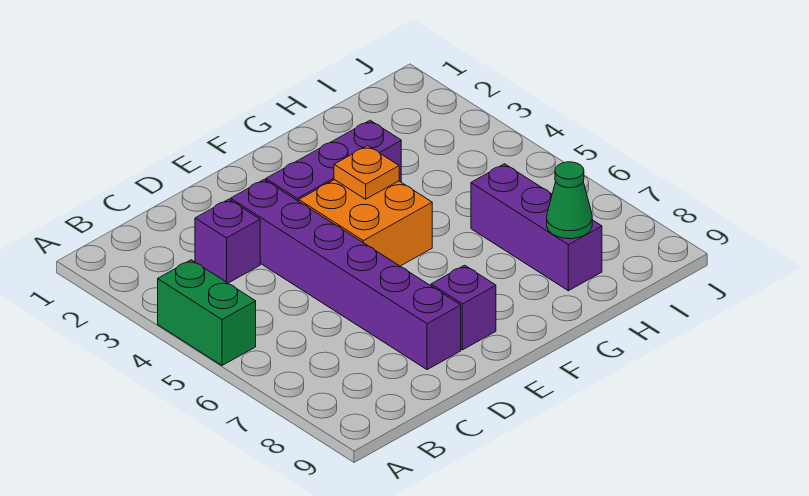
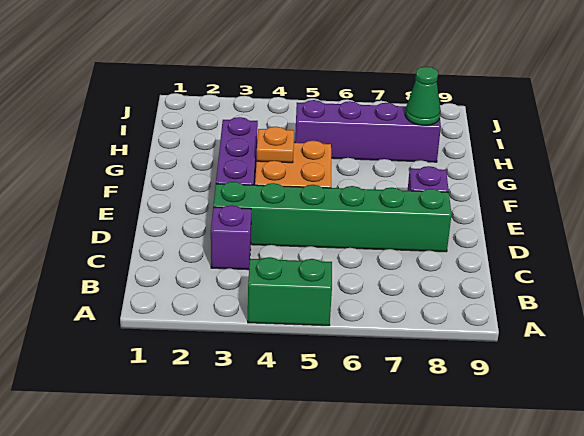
purple 1x6 brick [230,180,461,370] -> green 1x6 brick [213,182,452,252]
purple 1x3 brick [471,164,602,291] -> purple 1x4 brick [295,100,441,162]

